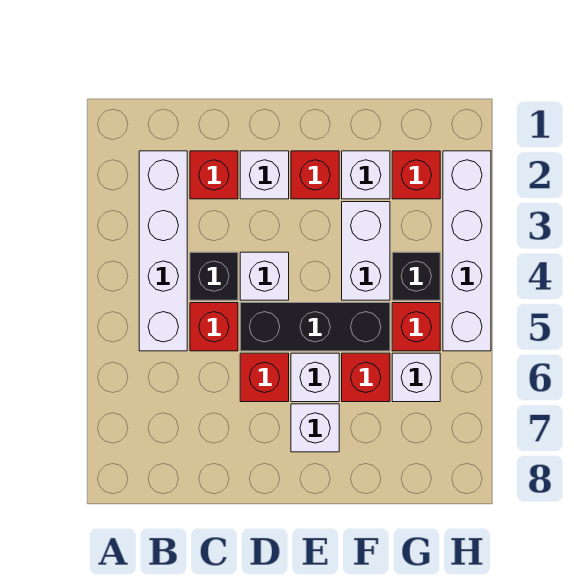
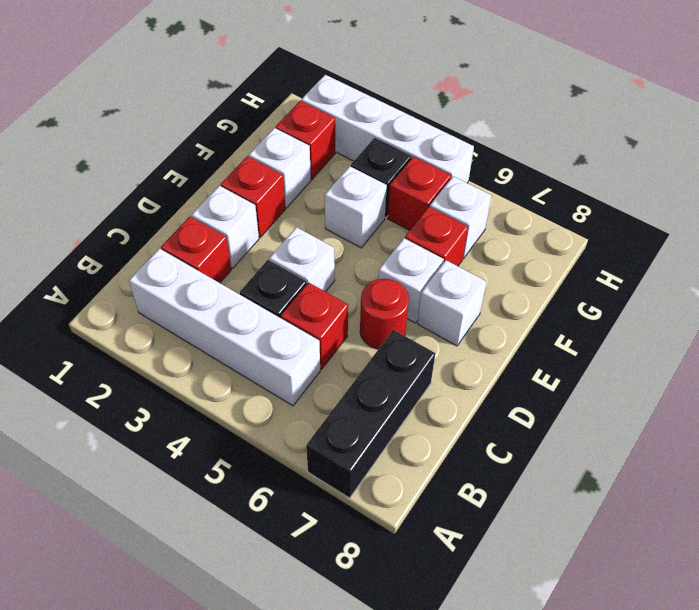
black 1x3 brick [240,303,390,351] -> black 1x3 brick moved to [306,330,435,498]
red 1x1 brick [240,353,289,402] -> red 1x1 round brick [360,279,409,349]
white 1x2 brick [342,202,390,300] -> white 1x1 brick [325,166,387,248]

